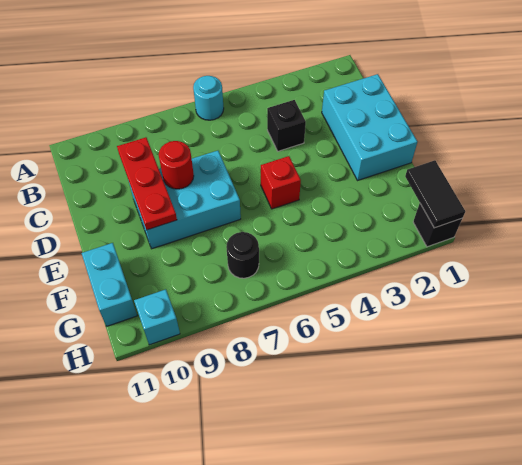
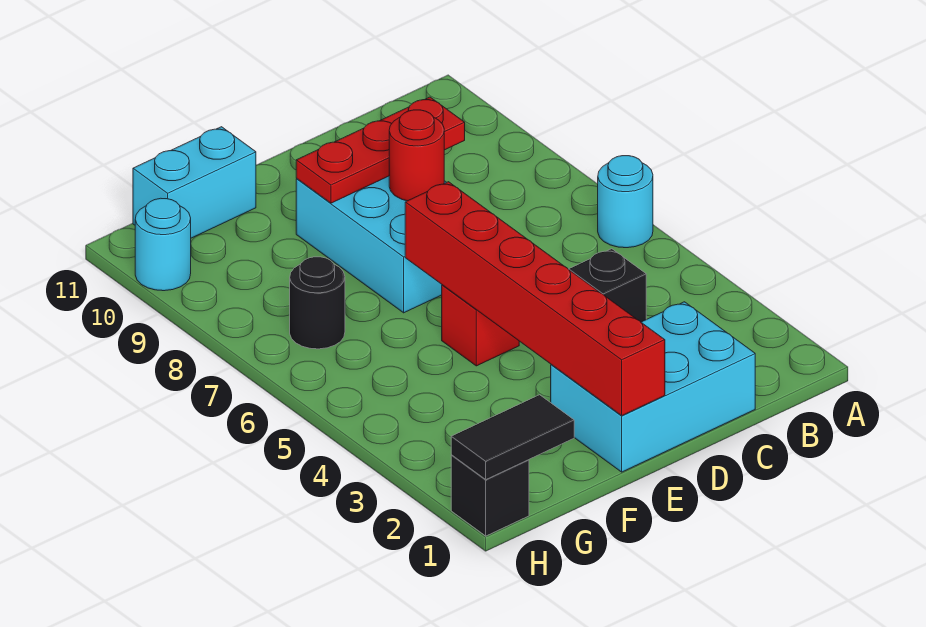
none -> red 1x6 brick [405,182,665,415]
cyan 1x1 brick [134,289,180,345] -> cyan 1x1 round brick [135,198,191,291]

